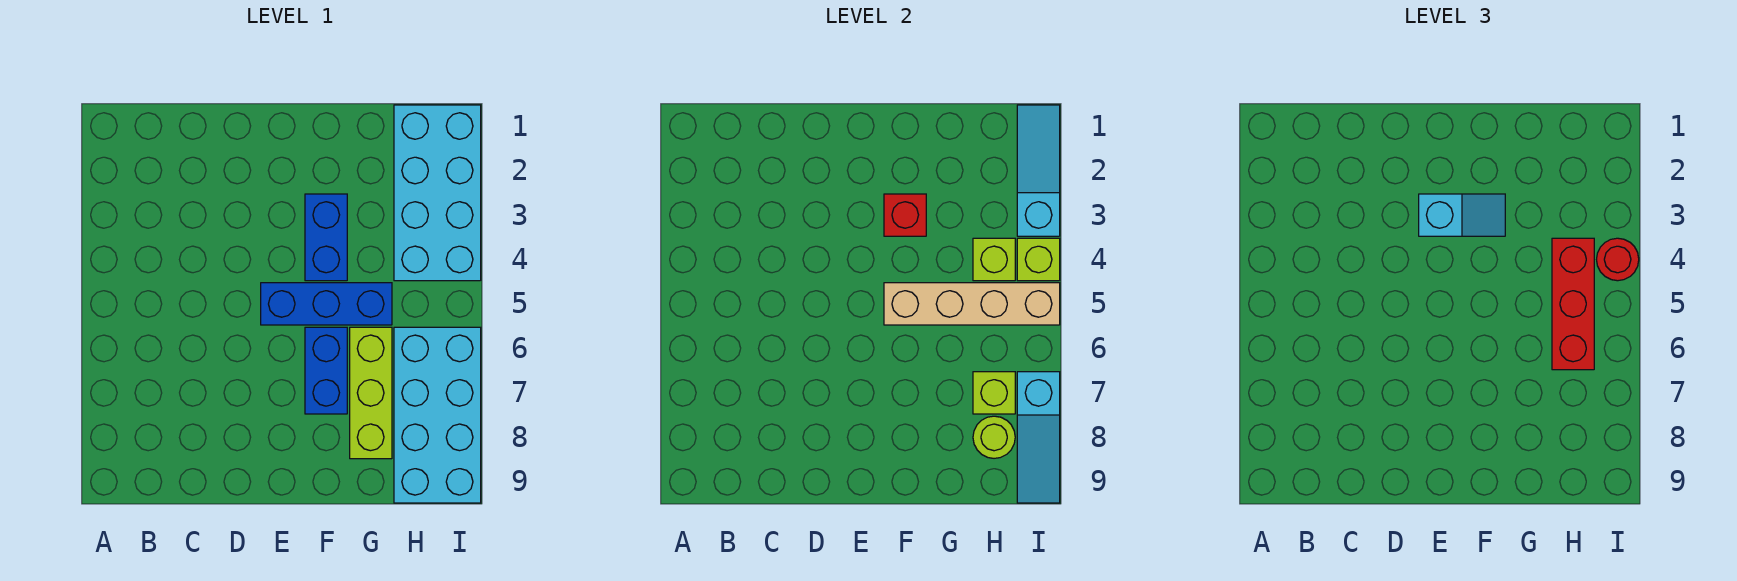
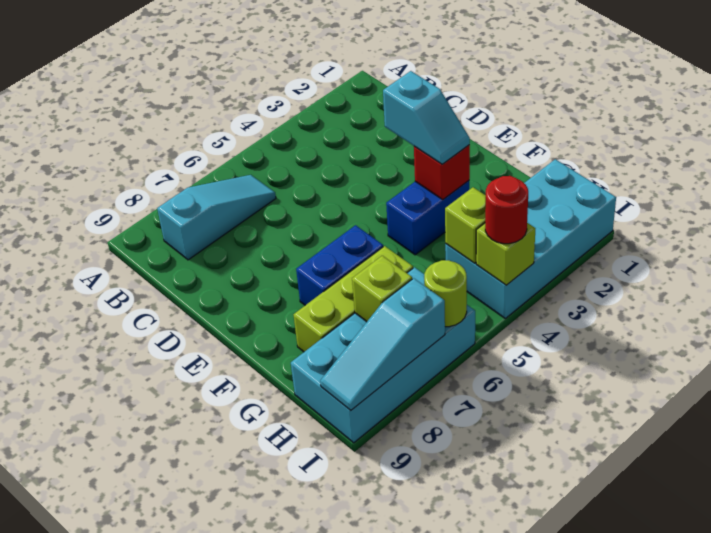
blue 1x3 brick [261,283,392,325] -> none
tan 1x4 brick [884,283,1060,325] -> none
red 1x3 brick [1552,238,1594,370] -> none
lime 1x1 round brick [973,416,1015,458] -> lime 1x1 round brick moved to [424,260,467,327]
cyan 1x3 slope [1017,105,1060,236] -> cyan 1x3 slope moved to [157,175,276,260]

